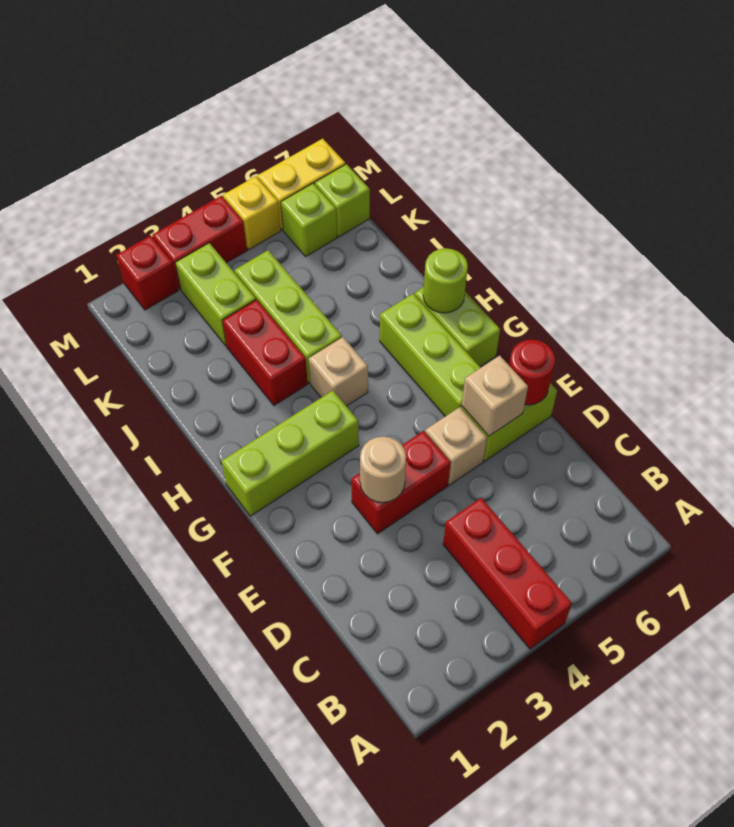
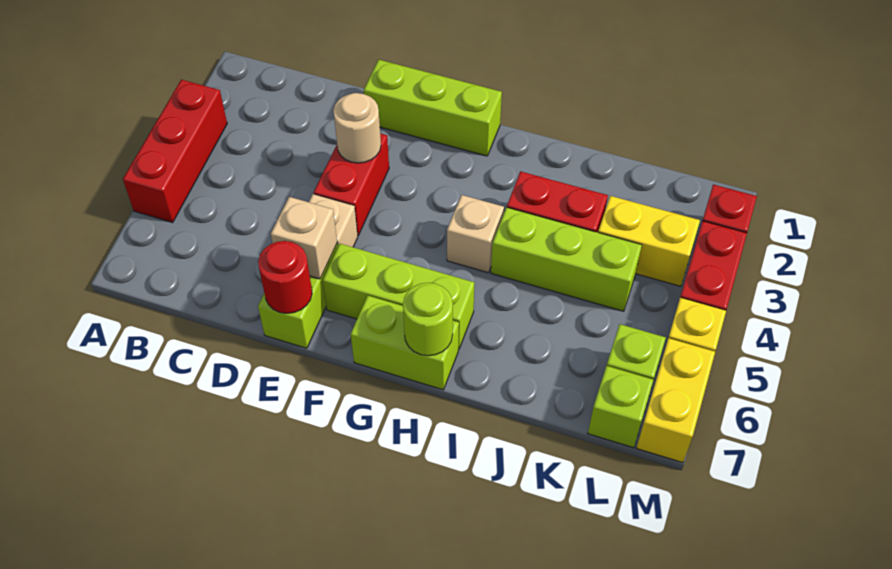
red 1x3 brick [443,498,572,649] -> red 1x3 brick turned to [123,80,227,222]
lime 1x3 brick [222,391,359,516] -> lime 1x3 brick turned to [364,60,502,156]
lime 1x2 brick [175,243,256,346] -> yellow 1x2 brick [598,196,700,286]

